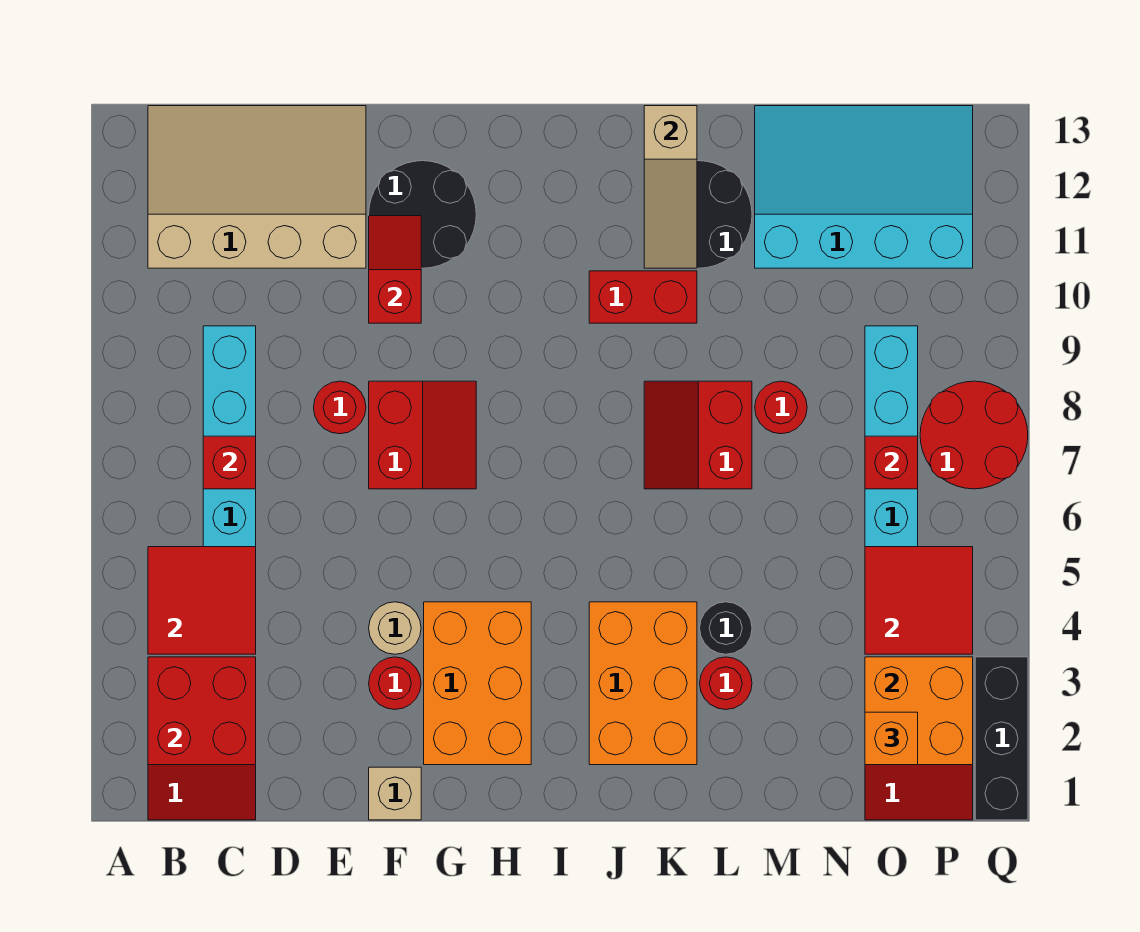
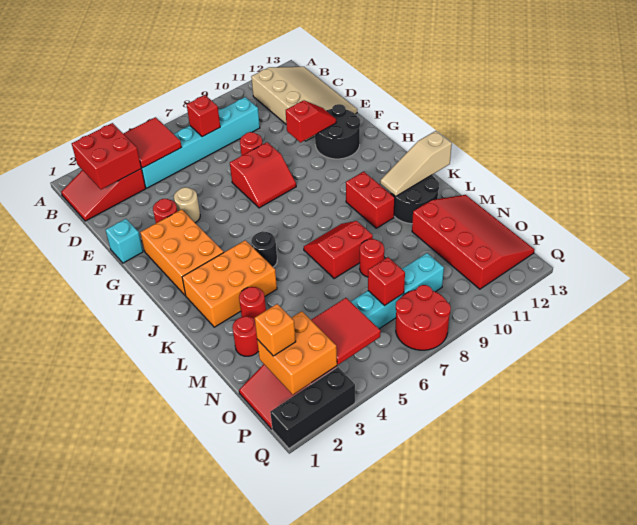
tan 1x1 brick [369,767,421,820] -> cyan 1x1 brick [106,219,143,263]
orange 2x3 brick [424,602,531,765] -> orange 2x3 brick turned to [140,209,224,296]
black 1x1 round brick [700,602,752,654] -> black 1x1 round brick moved to [251,231,277,267]
none -> red 1x1 round brick [232,316,259,356]
cyan 3x4 slope [755,106,973,268] -> red 3x4 slope [412,195,535,289]

